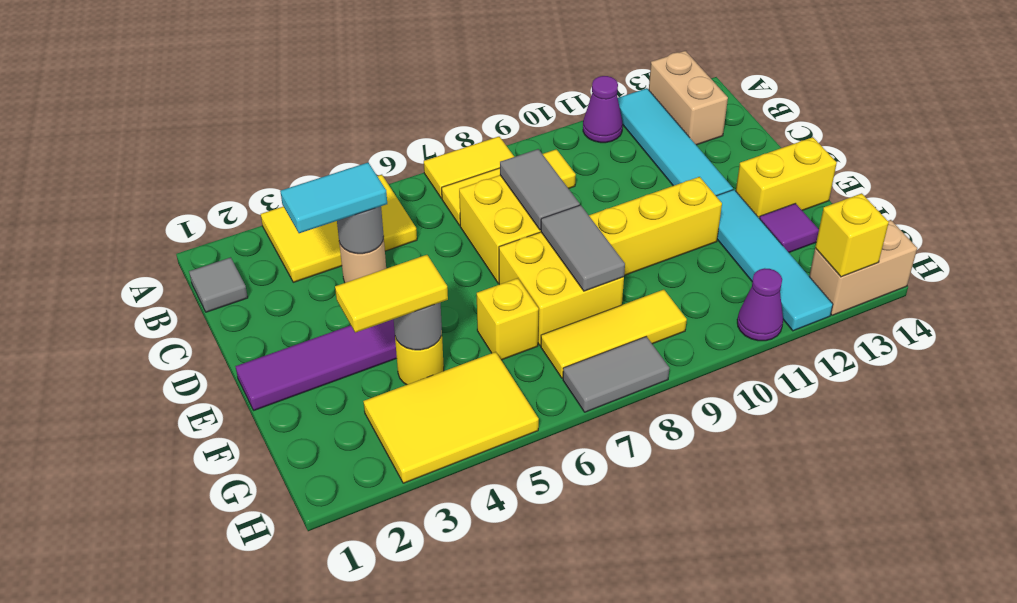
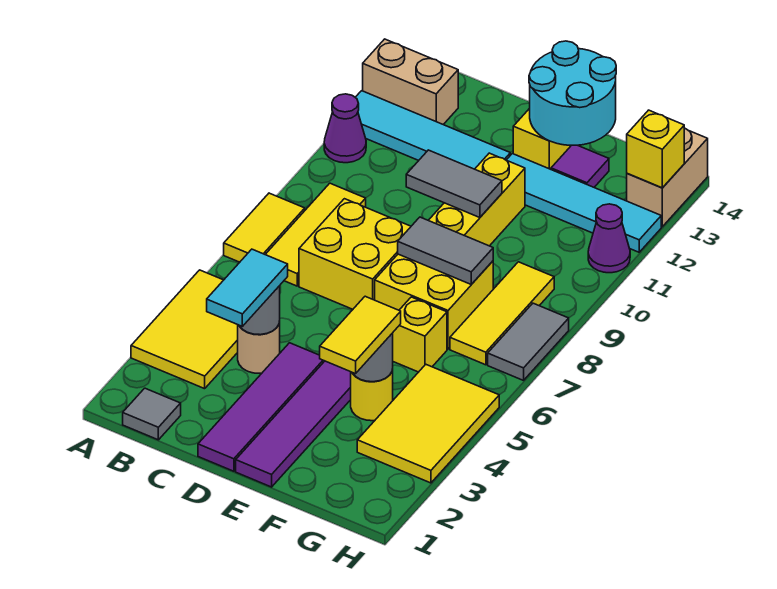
grey 1x2 tile [500,149,580,230] -> grey 1x2 tile moved to [406,150,502,218]
none -> purple 1x4 tile [198,343,324,471]
none -> cyan 2x2 round brick [529,41,616,145]

